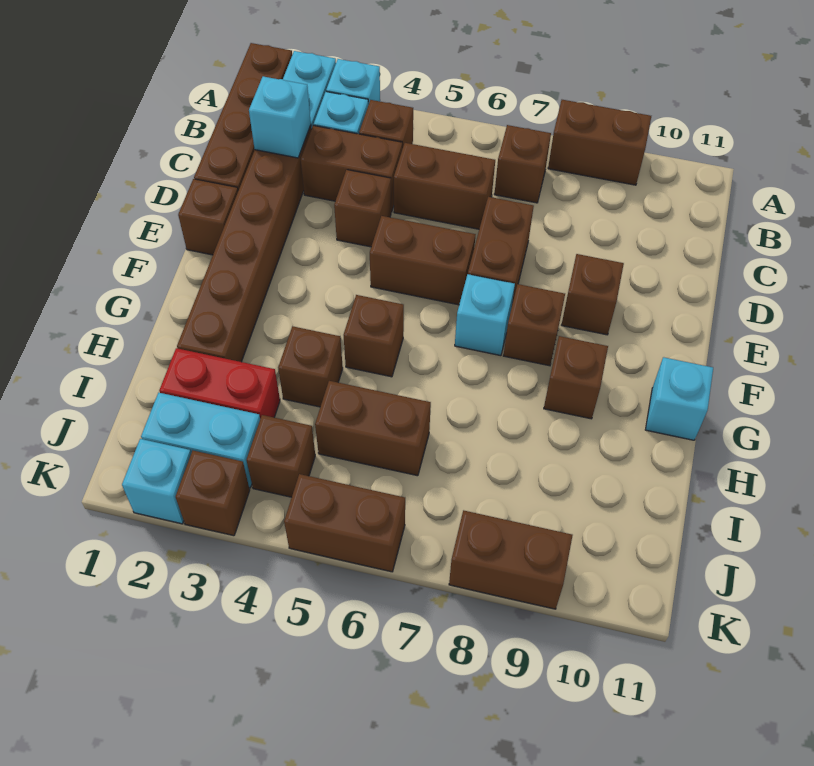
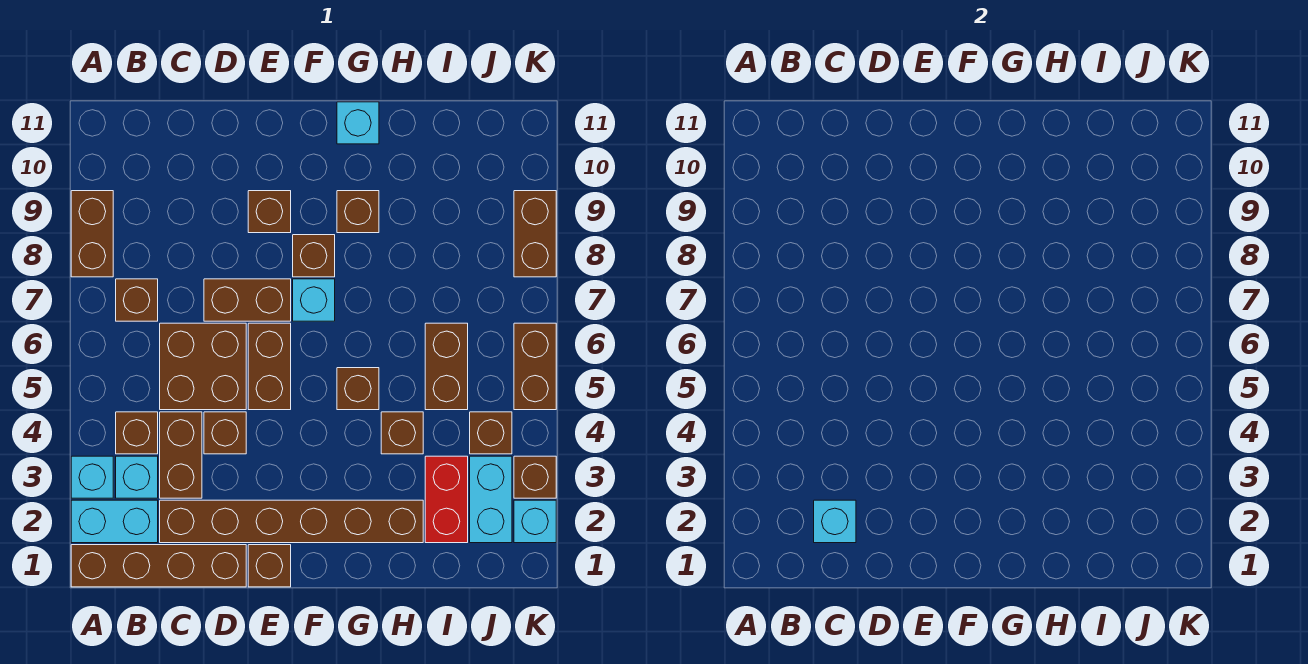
brown 1x2 brick [394,143,495,229] -> brown 2x2 brick [160,323,246,410]

